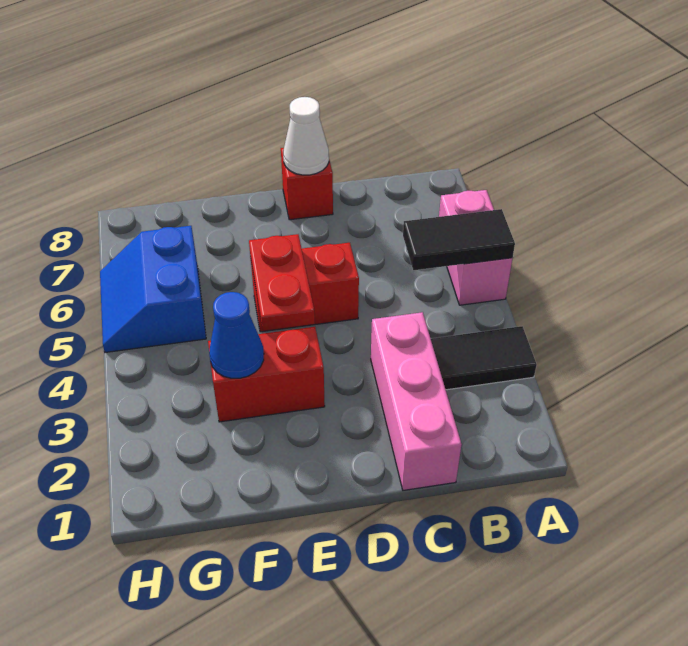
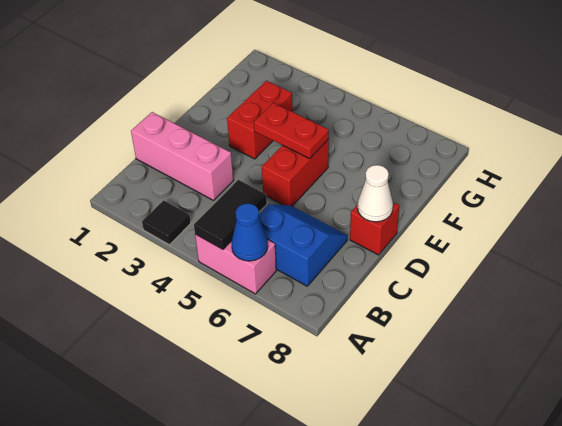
black 1x2 tile [431,326,537,390] -> black 1x1 tile [142,200,191,245]
blue 1x1 cone [209,292,264,378] -> blue 1x1 cone moved to [231,203,268,261]
blue 2x2 slope [100,226,206,352] -> blue 2x2 slope moved to [259,204,348,286]

